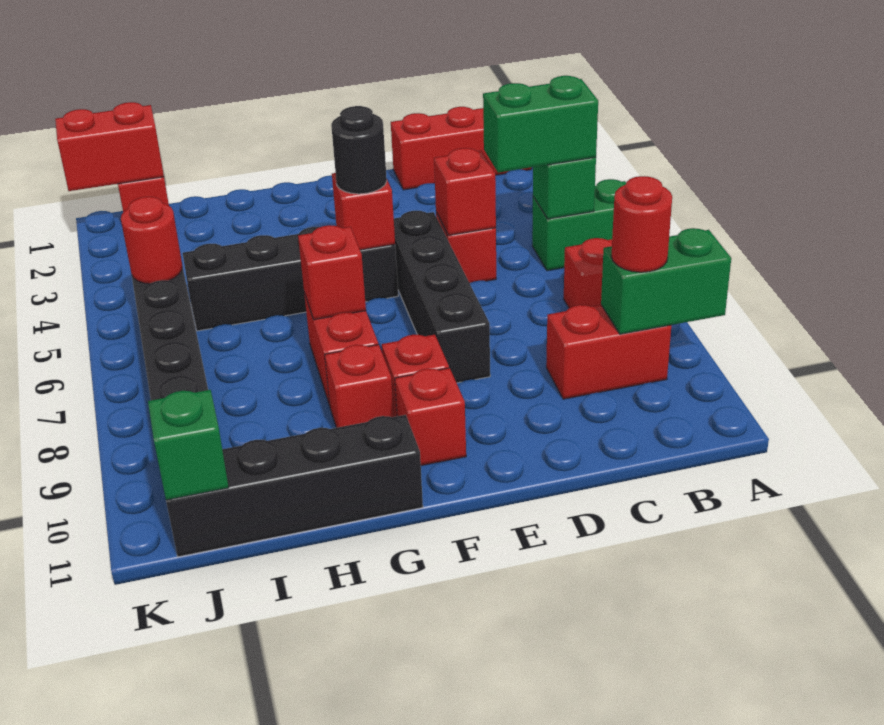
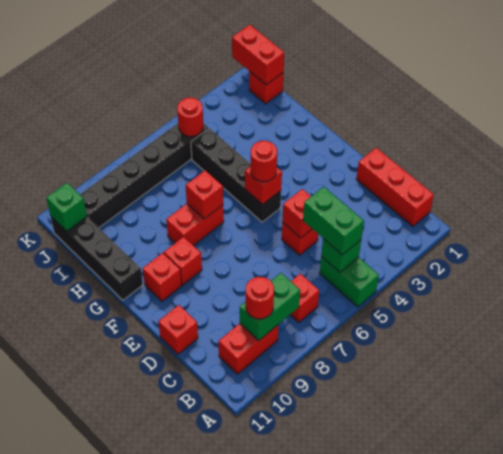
green 1x2 brick [601,228,731,334] -> green 1x2 brick turned to [240,273,300,340]
red 1x2 brick [546,305,671,399] -> red 1x2 brick turned to [219,324,279,374]
black 1x4 brick [394,211,490,383] -> none
black 1x1 round brick [331,106,387,194] -> red 1x1 round brick [250,141,277,181]
red 1x1 brick [325,344,394,428] -> red 1x1 brick moved to [158,305,198,354]

